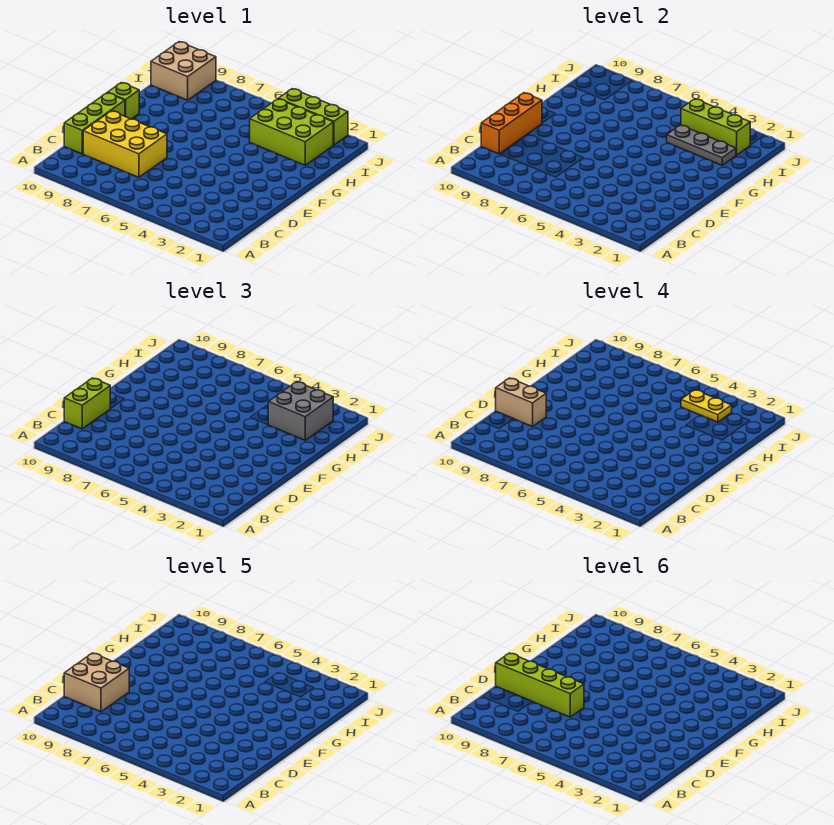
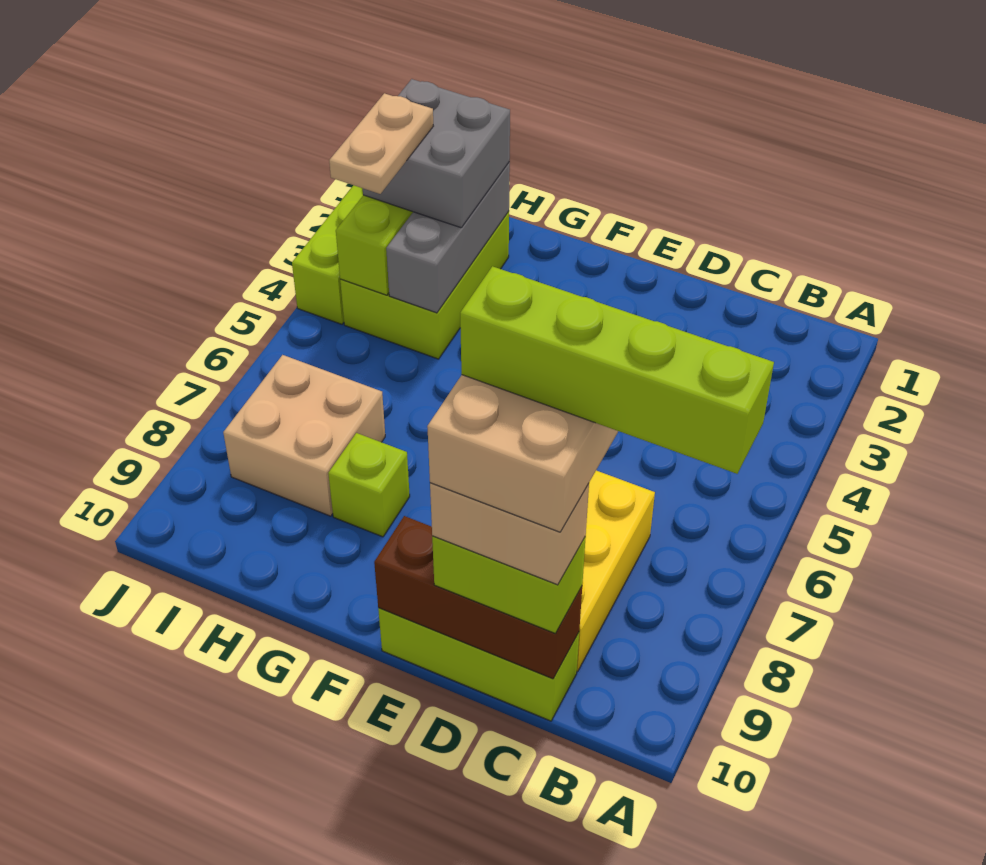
orange 1x3 brick [481,93,542,154] -> brown 1x3 brick [374,516,582,679]
lime 1x4 brick [496,653,584,717] -> lime 1x4 brick turned to [460,266,774,474]
tan 1x2 brick [496,378,546,427] -> tan 1x2 brick turned to [430,483,589,585]
lime 1x1 brick [108,83,139,119] -> lime 1x1 brick moved to [328,433,410,537]
grey 1x3 plate [667,125,736,165] -> grey 1x3 brick [386,162,510,313]
yellow 1x2 plate [681,390,732,422] -> tan 1x2 plate [329,93,433,194]
tan 2x2 brick [151,42,216,100] -> tan 2x2 brick moved to [223,355,385,516]

